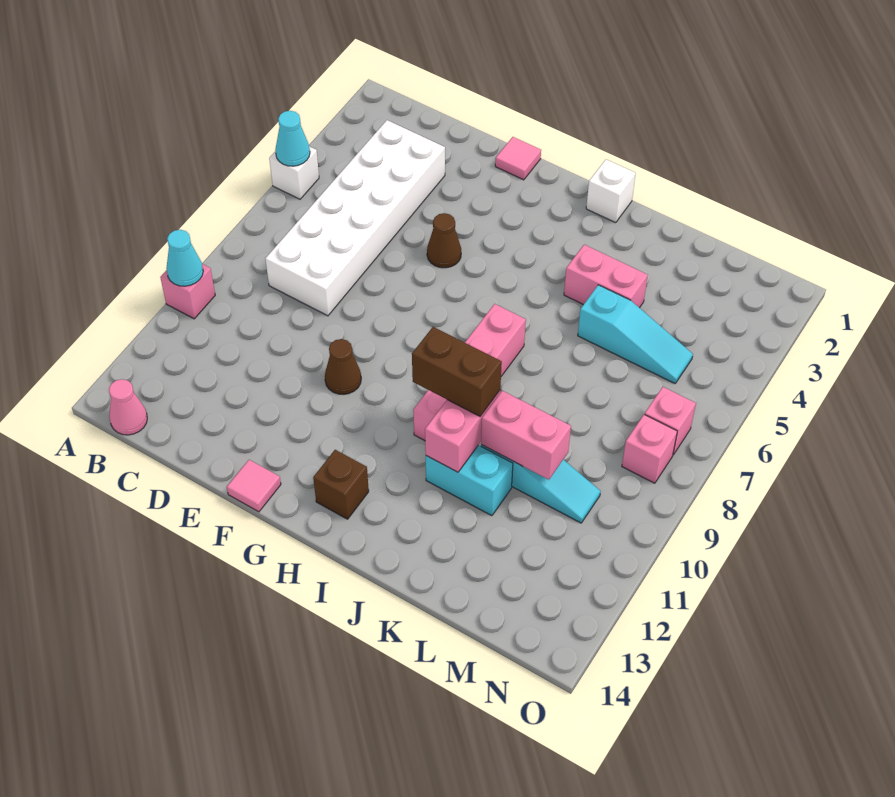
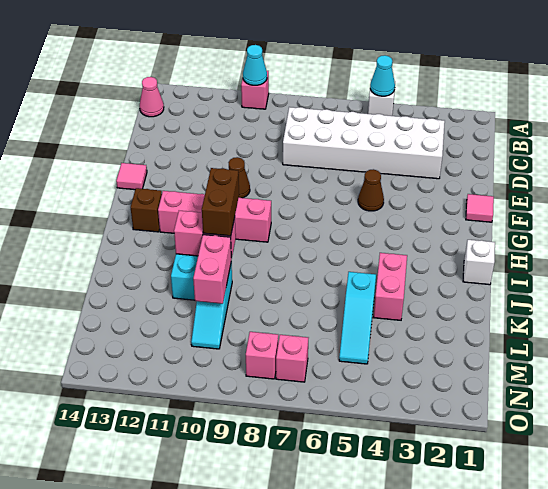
pink 1x4 brick [413,304,526,441] -> pink 1x4 brick moved to [158,191,271,242]

